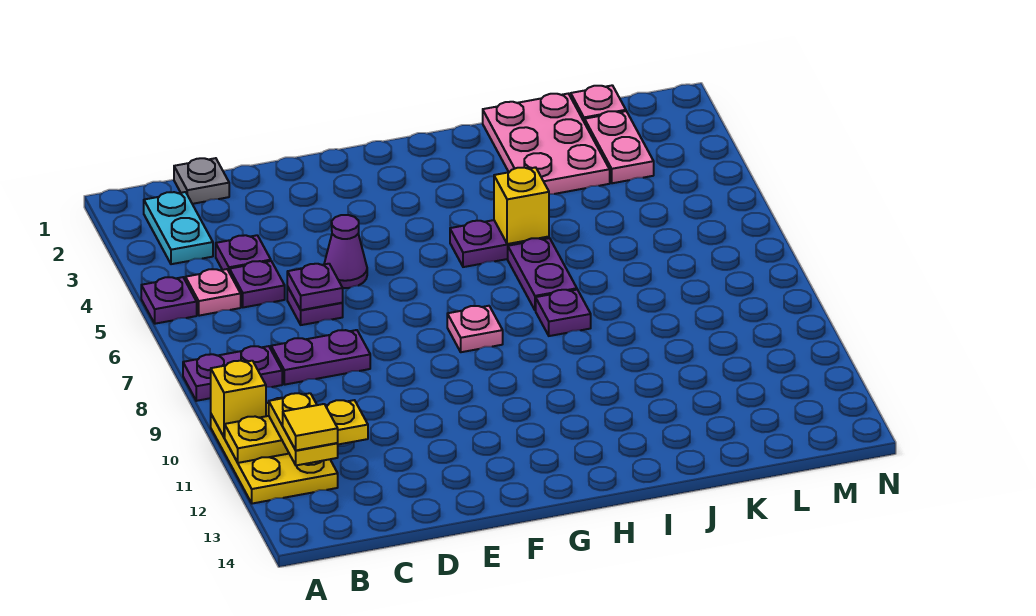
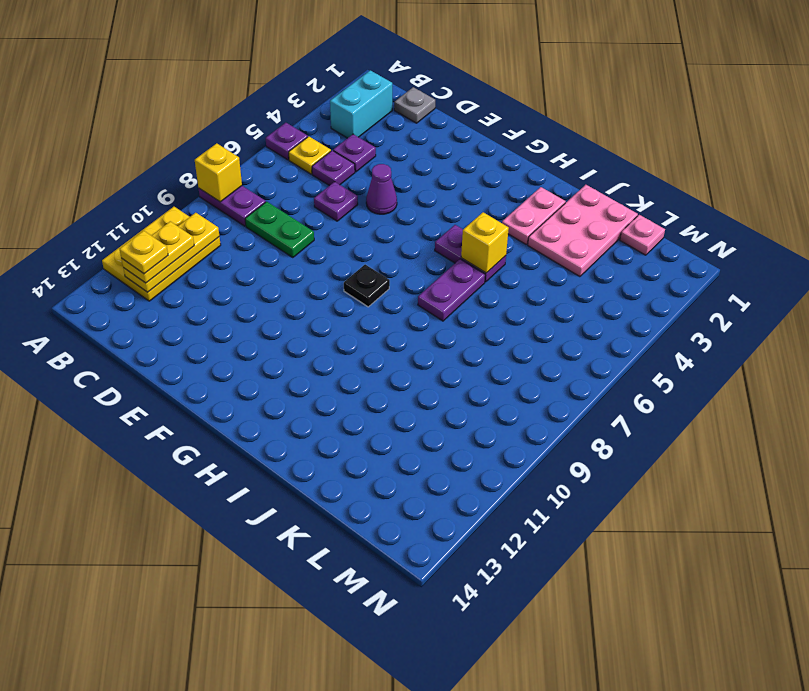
yellow 1x1 brick [211,361,266,437] -> yellow 1x1 brick moved to [195,143,242,202]
yellow 1x3 plate [225,400,368,463] -> yellow 1x3 plate turned to [123,213,219,292]
cyan 1x2 plate [144,192,213,264] -> cyan 1x2 brick [330,70,392,138]
pink 1x1 plate [185,269,241,316] -> yellow 1x1 plate [289,137,331,174]
yellow 1x1 tile [283,404,338,450] -> yellow 1x1 plate [120,231,168,274]
purple 1x2 plate [271,330,370,385] -> green 1x2 plate [245,202,314,258]
purple 1x1 plate [287,264,343,310] -> none
pink 1x1 plate [447,306,503,352] -> black 1x1 plate [344,264,390,307]
purple 1x1 plate [536,290,591,336] -> none
pink 1x2 plate [585,111,654,183] -> pink 1x2 plate moved to [502,187,566,244]

